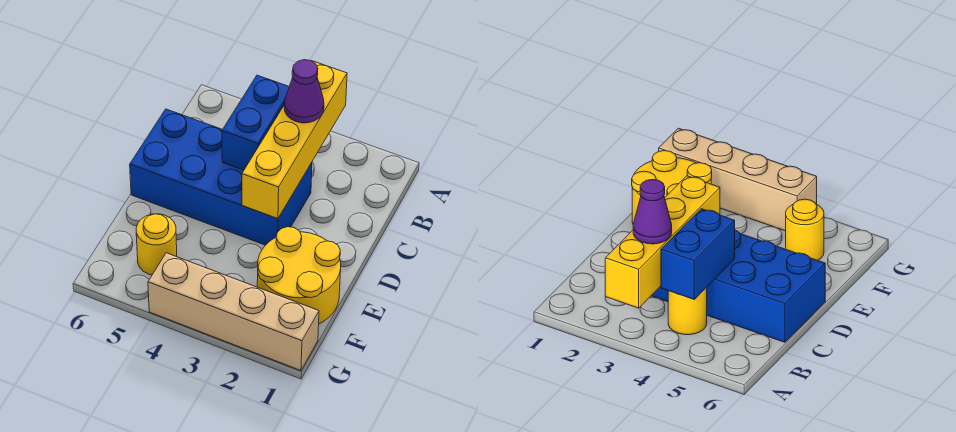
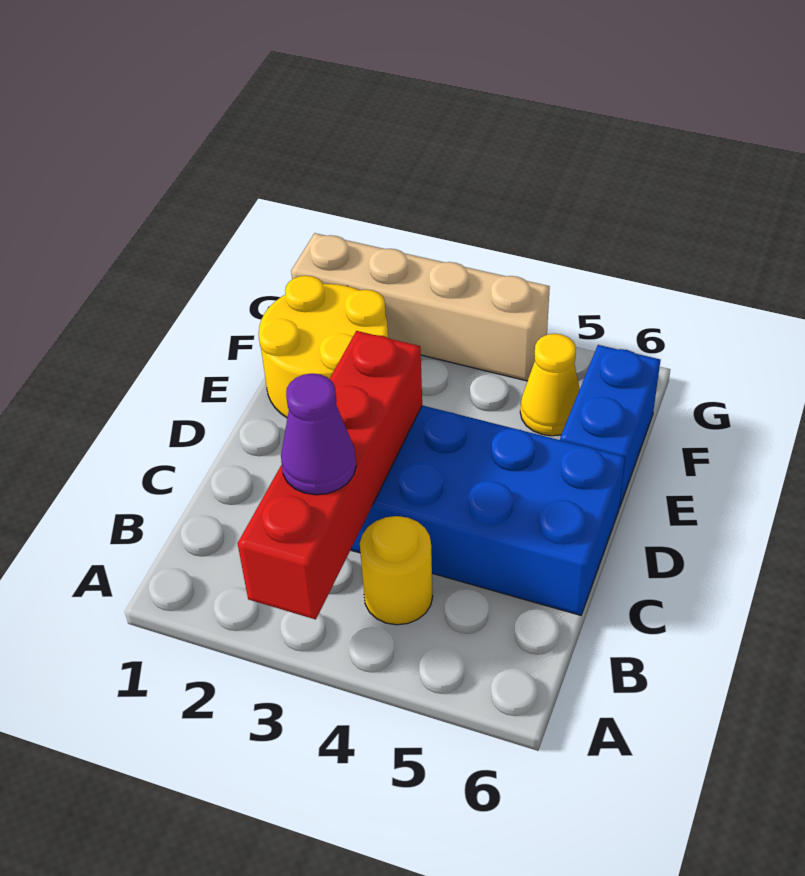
yellow 1x4 brick [242,61,347,219] -> red 1x4 brick [238,331,422,620]
blue 1x2 brick [222,75,289,170] -> blue 1x2 brick moved to [560,345,660,508]
yellow 1x1 round brick [136,214,177,275] -> yellow 1x1 cone [520,334,580,436]

